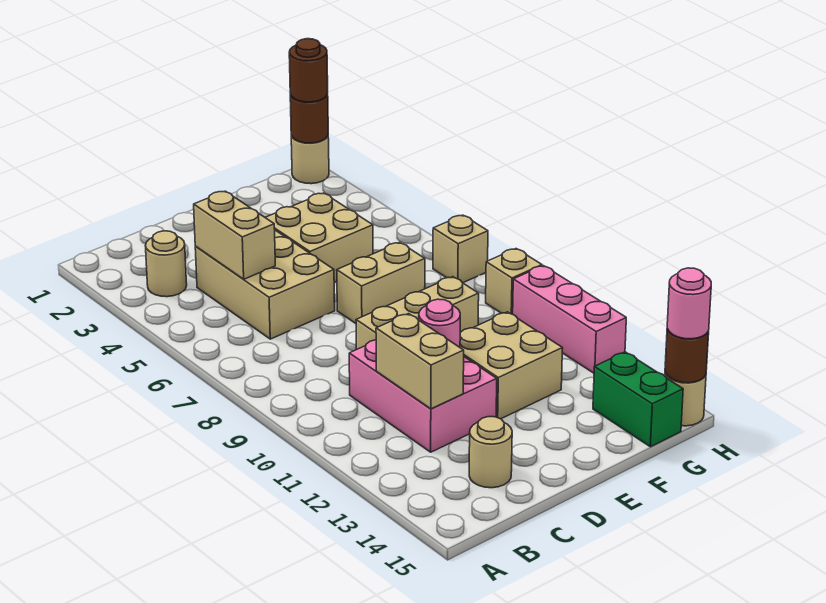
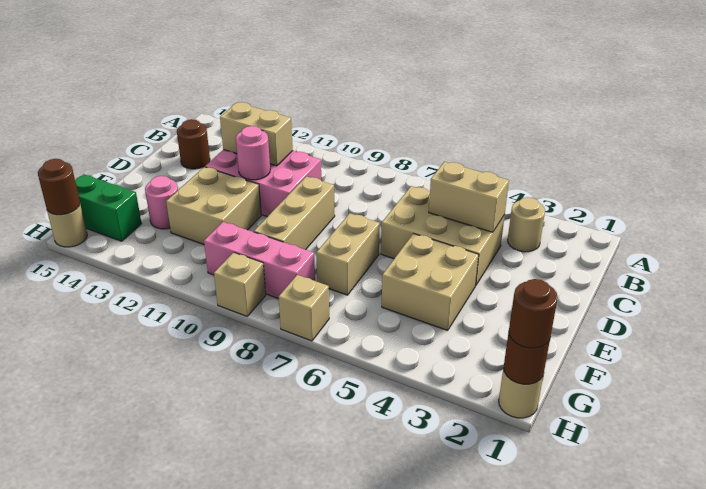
tan 1x1 round brick [469,417,512,488] -> brown 1x1 round brick [177,119,210,169]
pink 1x3 brick [513,266,626,373] -> pink 1x3 brick moved to [204,222,315,299]
pink 1x1 round brick [667,268,711,339] -> pink 1x1 round brick moved to [145,176,178,229]

